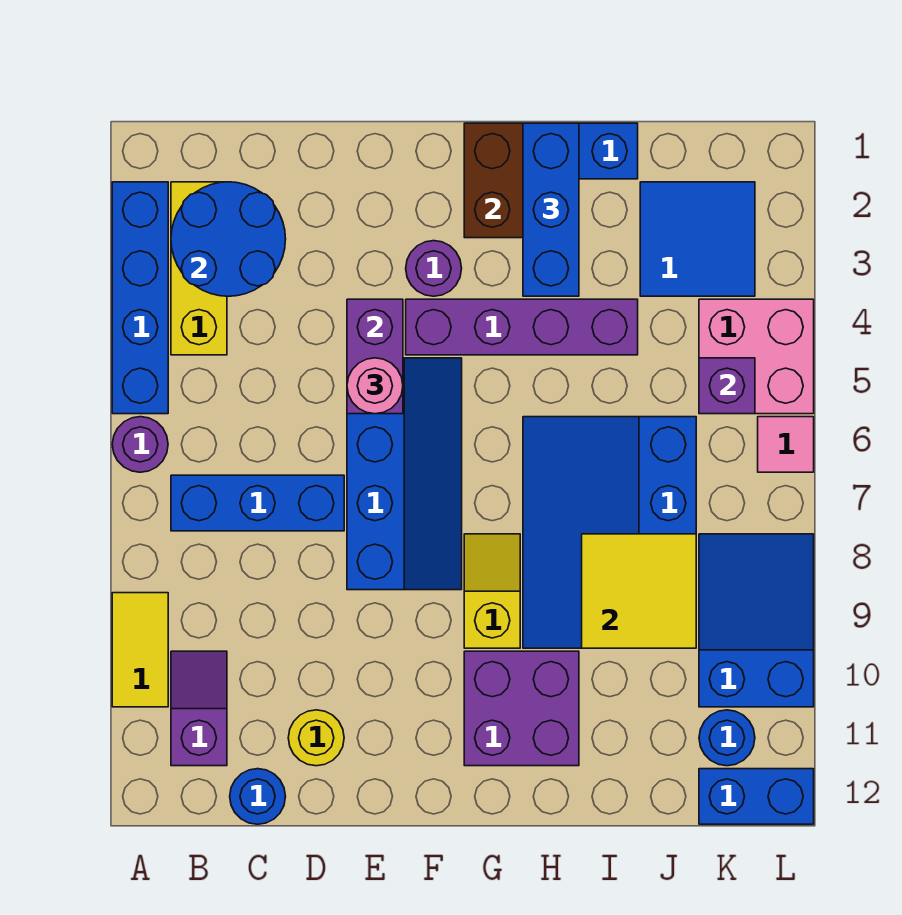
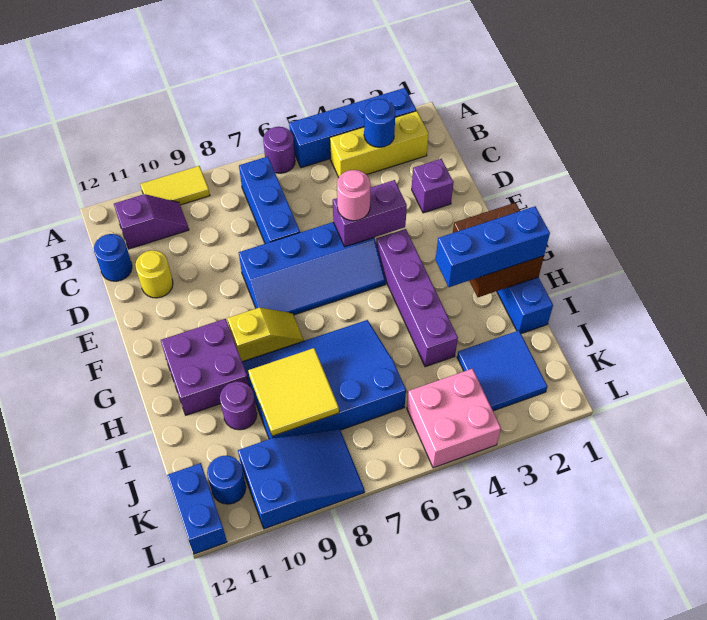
blue 2x2 round brick [171,182,286,296] -> blue 1x1 round brick [364,99,395,147]
purple 1x1 round brick [406,241,462,296] -> purple 1x1 round brick moved to [220,382,257,430]
purple 1x1 brick [699,358,755,414] -> purple 1x1 brick moved to [412,159,454,213]
pink 1x1 tile [758,417,814,472] -> none

